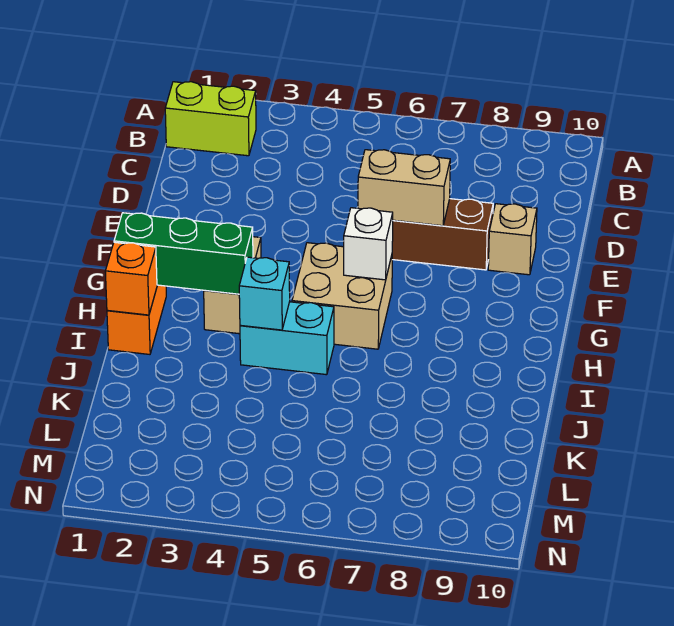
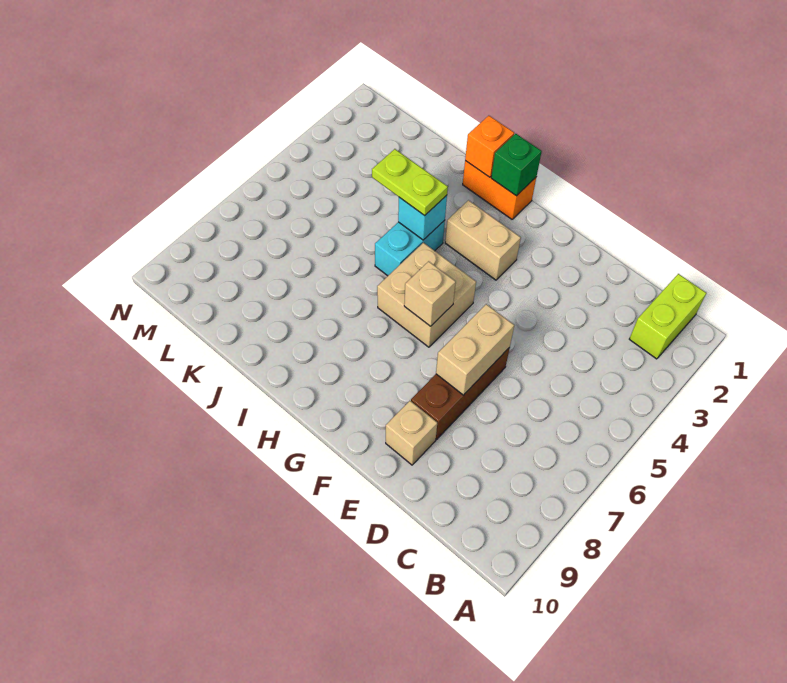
white 1x1 brick [344,208,393,280] -> tan 1x1 brick [404,261,456,326]
green 1x3 brick [114,213,253,294] -> green 1x1 brick [491,134,542,196]
none -> lime 1x2 plate [372,149,448,216]

